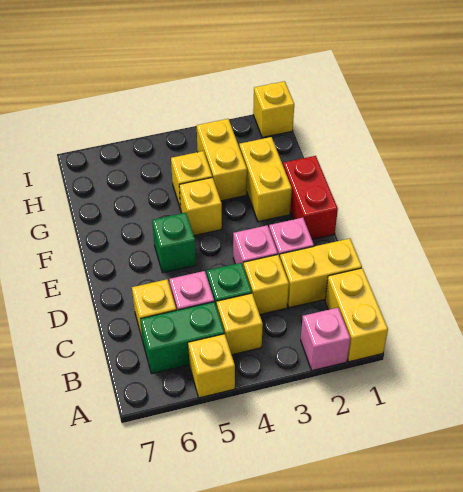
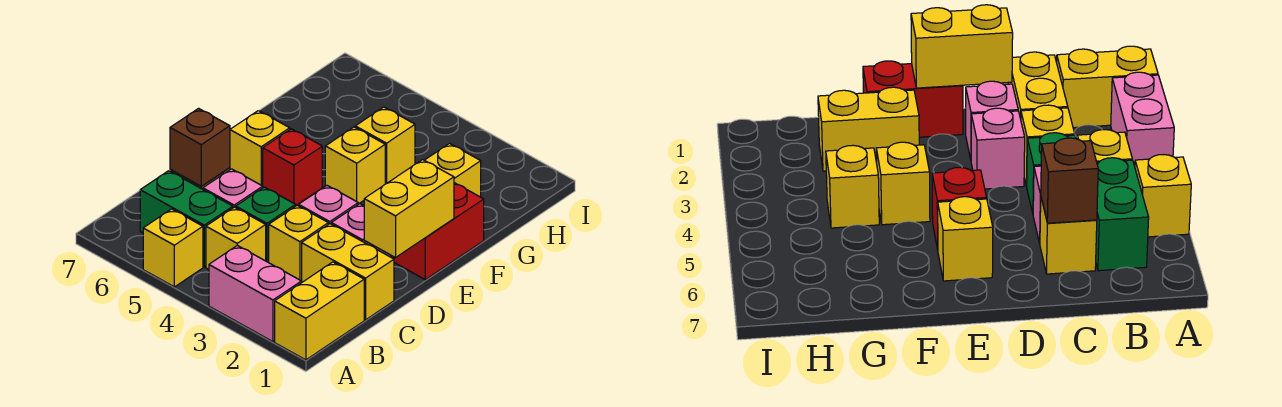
pink 1x1 brick [301,308,350,371] -> pink 1x2 brick [209,245,302,342]
none -> brown 1x1 brick [170,108,230,186]
green 1x1 brick [152,213,196,273] -> red 1x1 brick [263,129,322,205]
yellow 1x2 brick [197,119,247,201] -> yellow 1x2 brick moved to [364,160,454,258]
yellow 1x1 brick [253,81,294,138] -> yellow 1x1 brick moved to [230,111,290,186]

